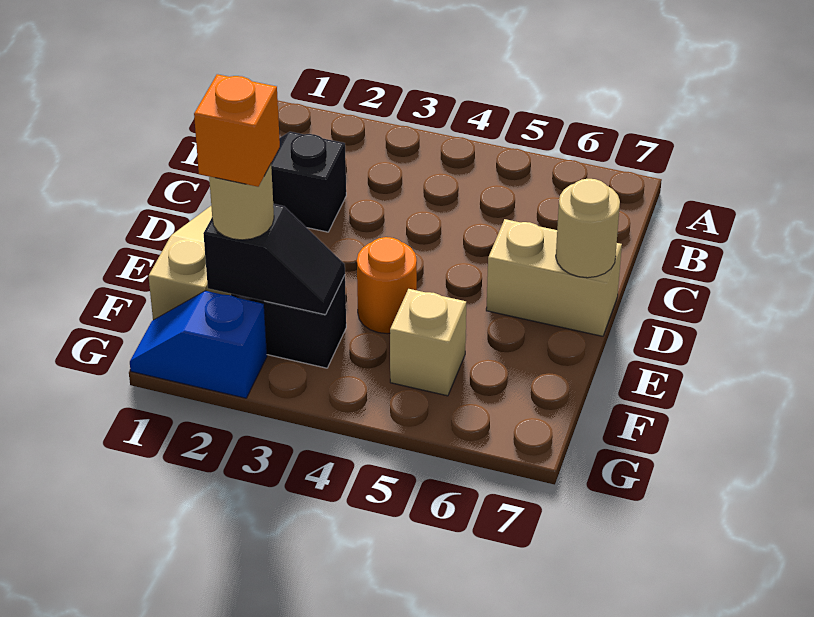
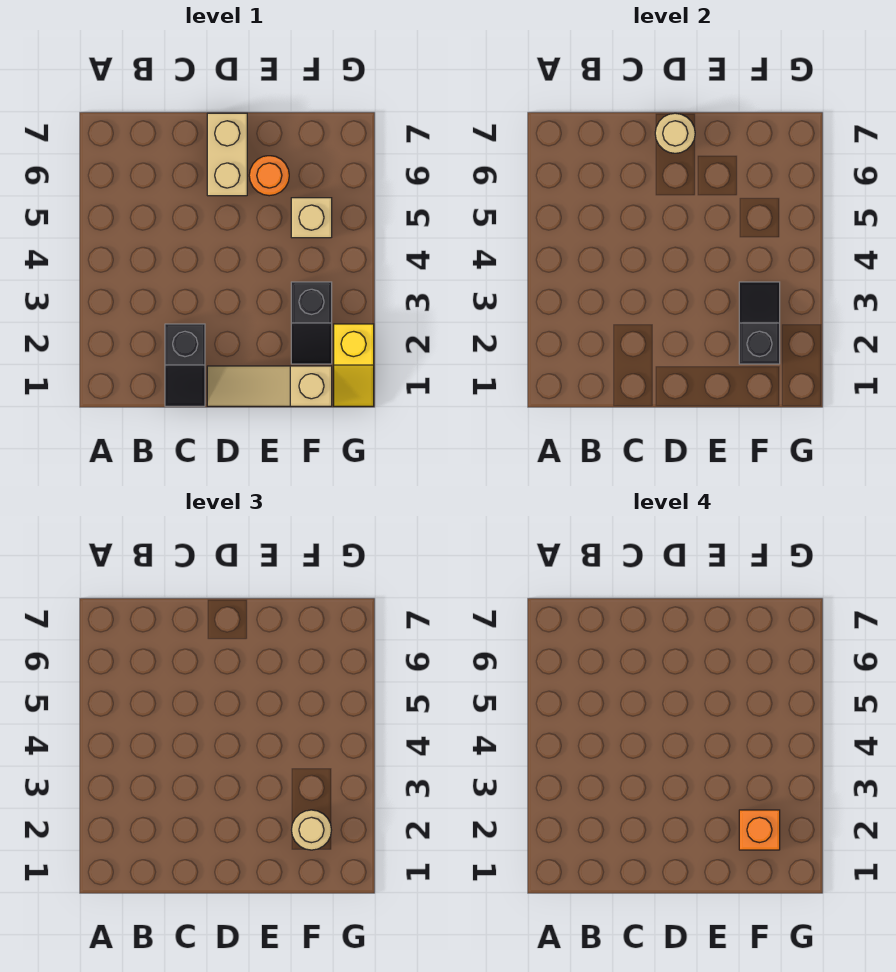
orange 1x1 round brick [357,237,417,334] -> orange 1x1 round brick moved to [249,156,289,196]
blue 1x2 slope [130,291,267,398] -> yellow 1x2 slope [334,324,374,406]

